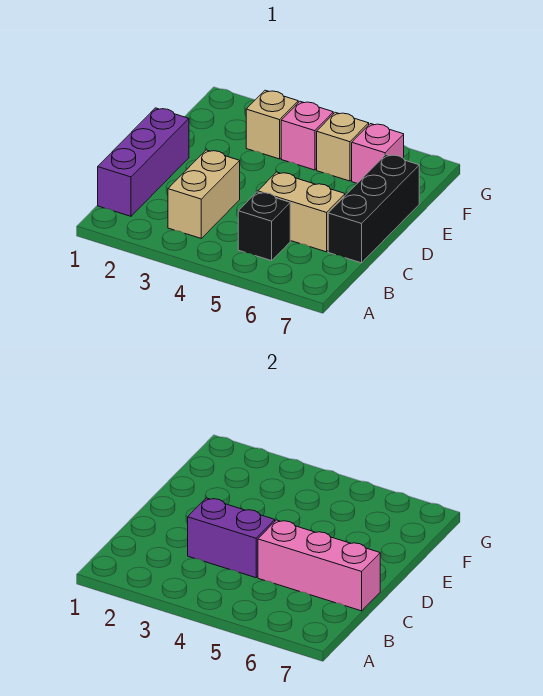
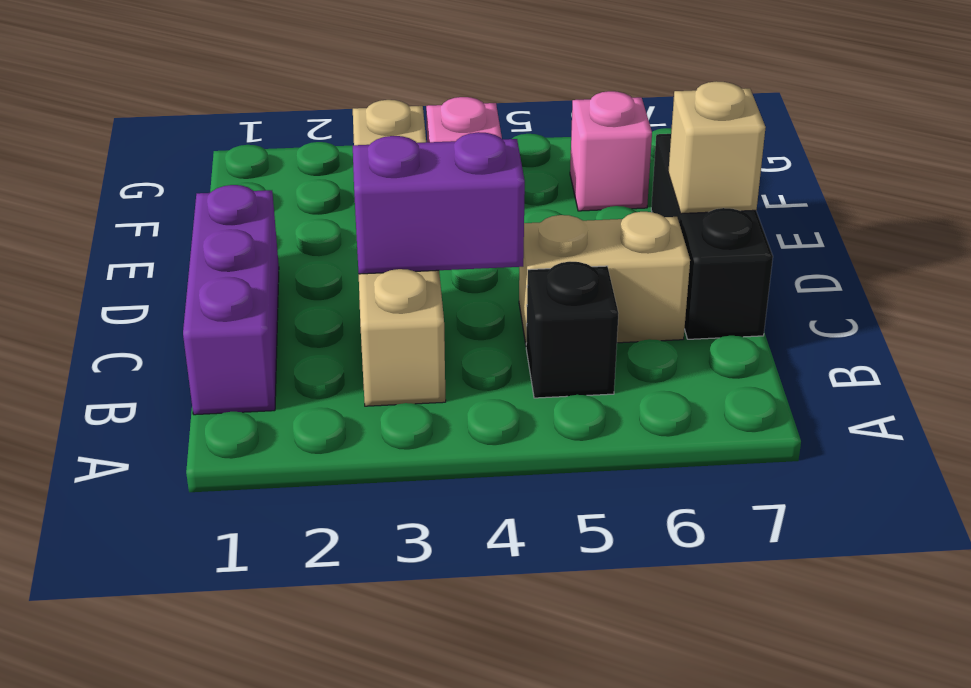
pink 1x3 brick [258,520,380,611] -> none
tan 1x1 brick [317,112,369,181] -> tan 1x1 brick moved to [668,81,766,214]

